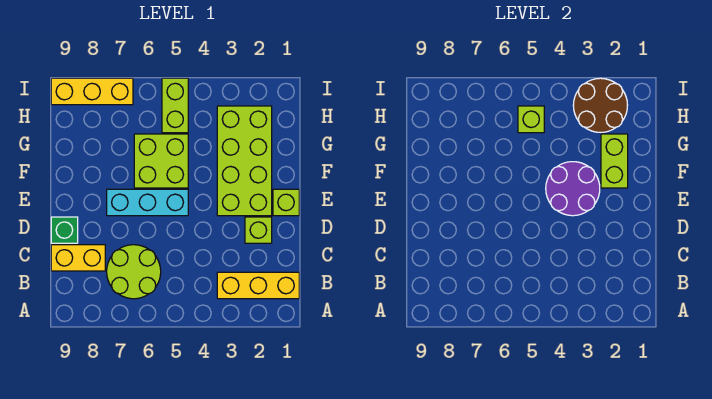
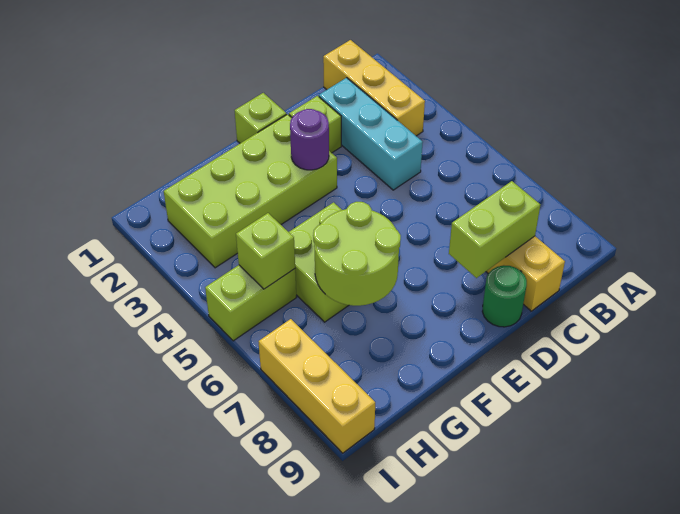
lime 2x2 round brick [107,245,161,299] -> lime 2x2 round brick moved to [313,202,401,306]
green 1x1 brick [51,217,78,243] -> green 1x1 round brick [482,265,527,327]
purple 2x2 round brick [546,162,600,216] -> purple 1x1 round brick [290,109,329,170]
cyan 1x3 brick [107,189,188,216] -> cyan 1x3 brick moved to [319,78,423,190]
lime 1x2 brick [601,134,628,188] -> lime 1x2 brick moved to [449,181,541,278]
brown 2x2 round brick [573,78,628,132] -> none

